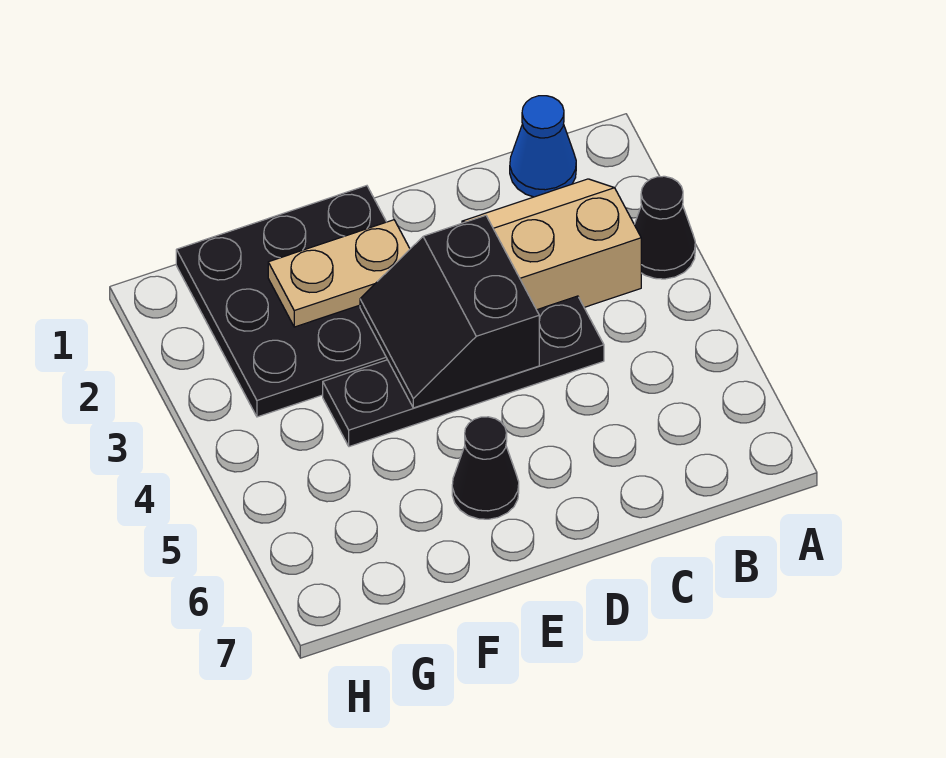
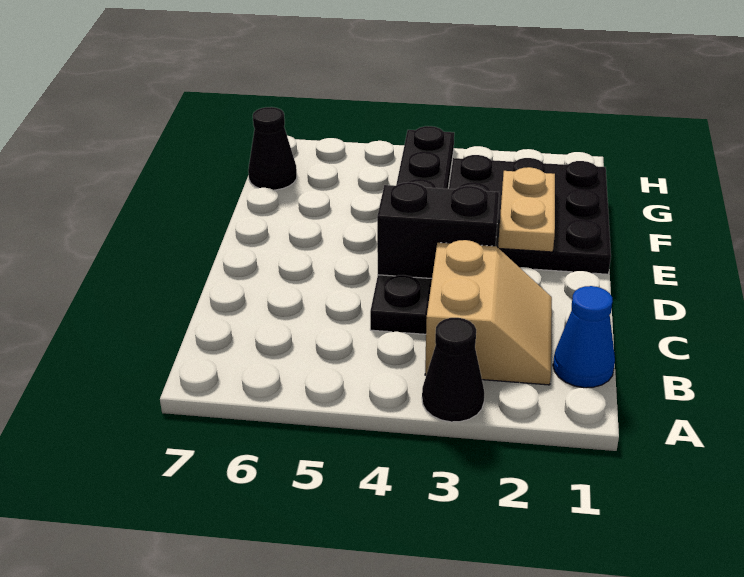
black 1x4 plate [323,296,604,447] -> black 1x6 plate [370,126,454,334]
black 1x1 cone [452,417,519,519] -> black 1x1 cone moved to [248,107,297,190]

